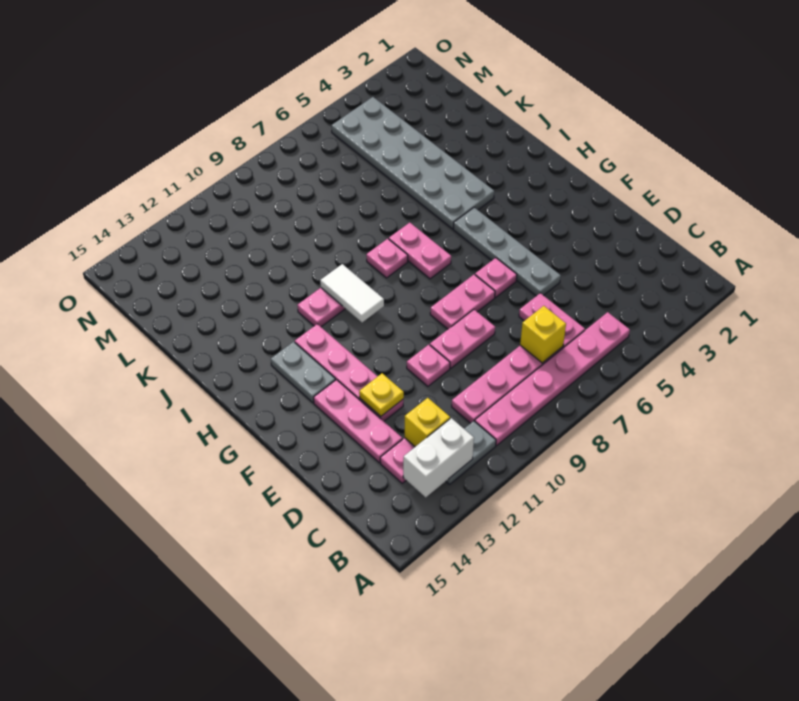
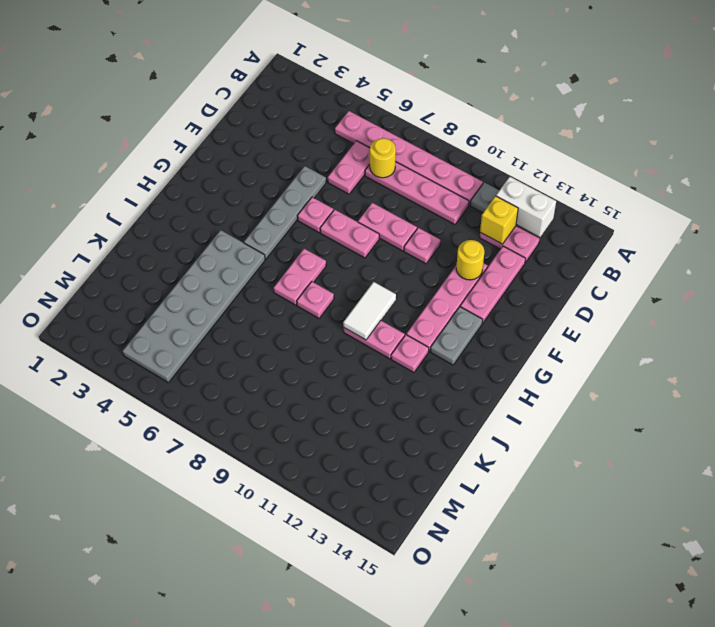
yellow 1x1 brick [520,306,566,363] -> yellow 1x1 round brick [370,138,396,178]
yellow 1x1 plate [359,373,404,416] -> yellow 1x1 round brick [456,240,484,280]
none -> pink 1x1 plate [391,335,429,373]

